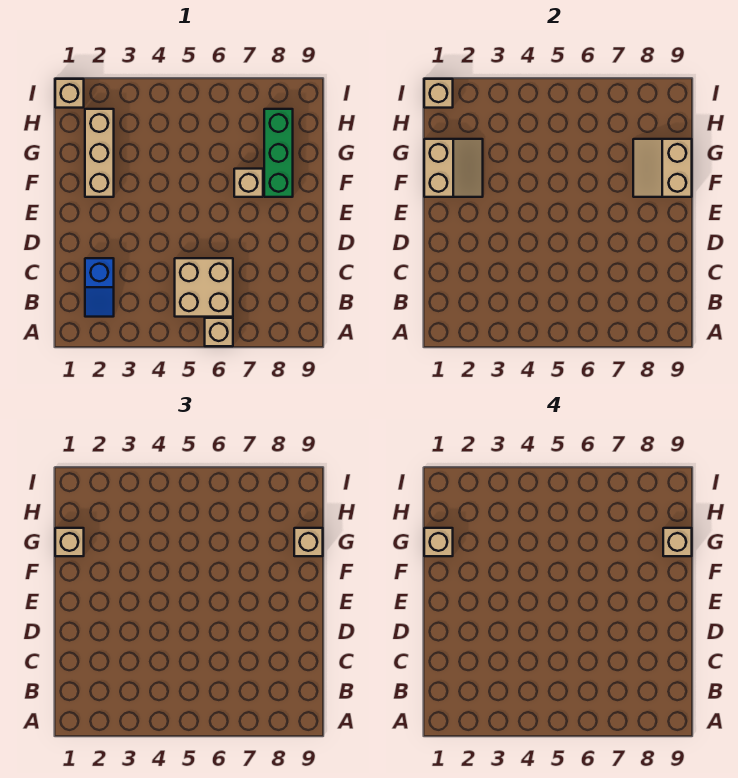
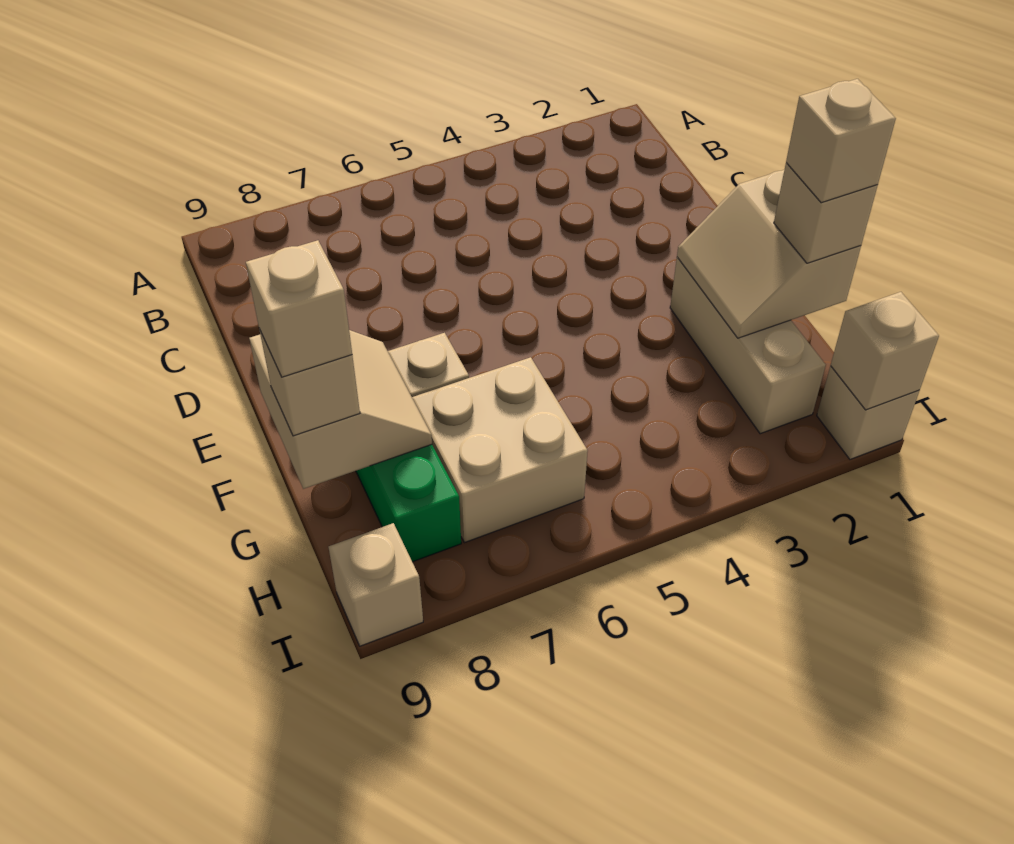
tan 1x1 brick [205,318,233,346] -> tan 1x1 brick moved to [329,523,423,646]
blue 1x2 slope [85,258,114,317] -> none
tan 2x2 brick [175,258,233,317] -> tan 2x2 brick moved to [412,357,588,543]

